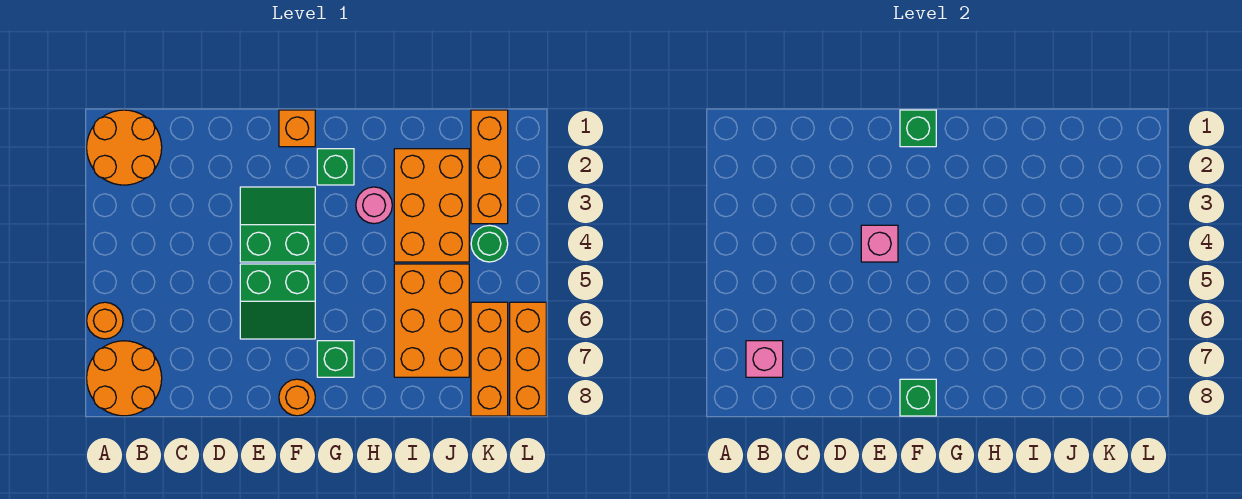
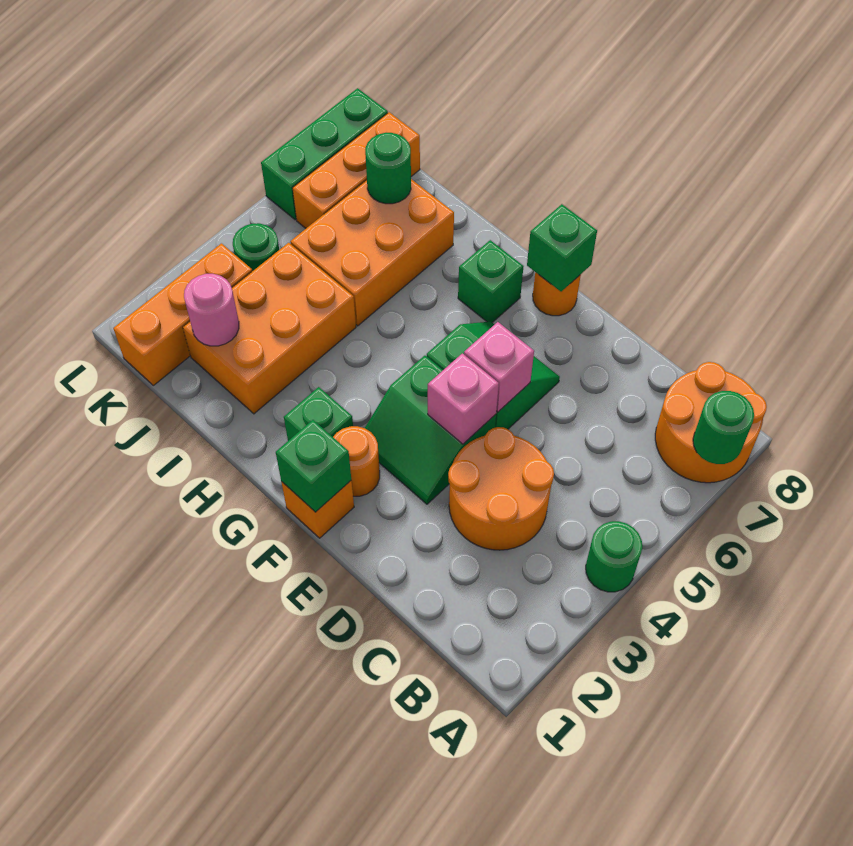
orange 2x2 round brick [87,110,162,185] -> orange 2x2 round brick moved to [448,427,554,550]
none -> green 1x1 round brick [586,521,642,592]
orange 1x1 round brick [87,302,123,339] -> orange 1x1 round brick moved to [333,426,380,496]
none -> green 1x1 round brick [693,391,754,464]
pink 1x1 brick [746,341,783,377] -> pink 1x1 brick moved to [464,322,534,412]
pink 1x1 round brick [356,187,392,224] -> pink 1x1 round brick moved to [184,274,239,346]
none -> green 1x1 round brick [365,133,411,204]
orange 1x3 brick [510,302,546,416] -> green 1x3 brick [261,88,388,220]

